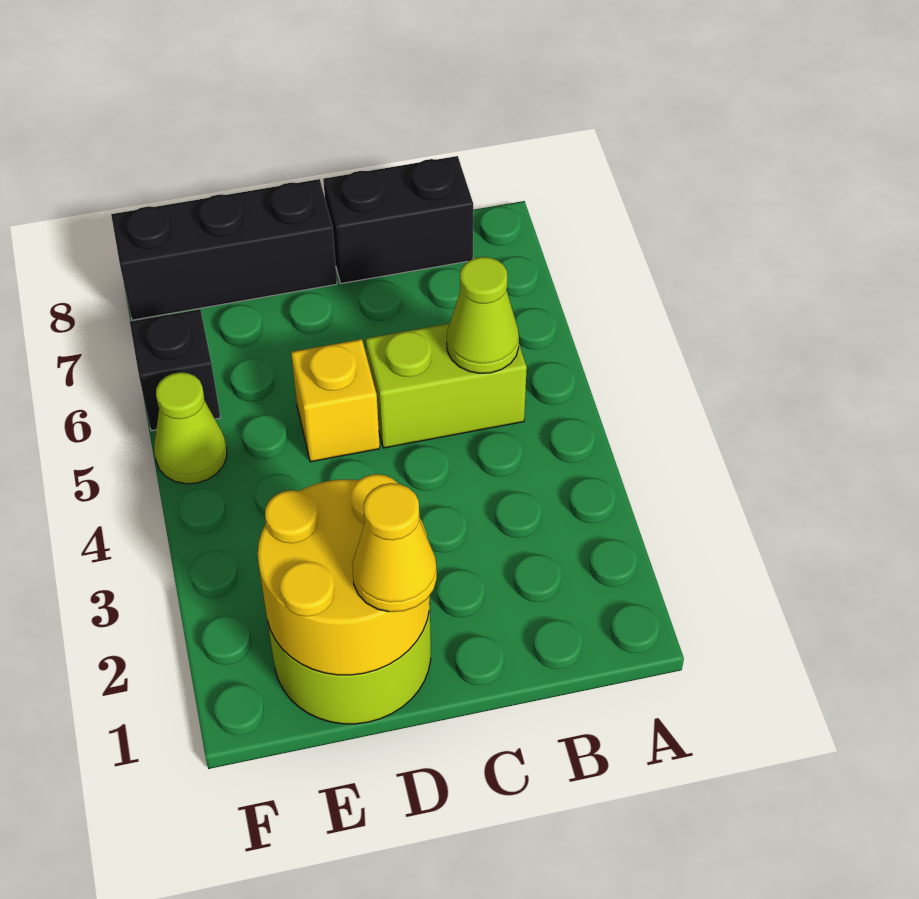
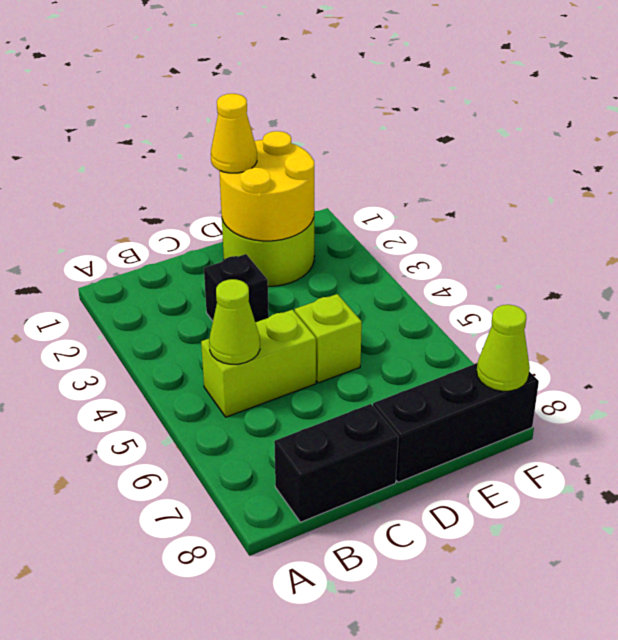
yellow 1x1 brick [291,339,380,462] -> lime 1x1 brick [295,294,362,383]
lime 1x1 cone [154,372,227,484] -> lime 1x1 cone moved to [477,305,530,391]
black 1x1 brick [130,309,221,431] -> black 1x1 brick moved to [204,254,269,322]

